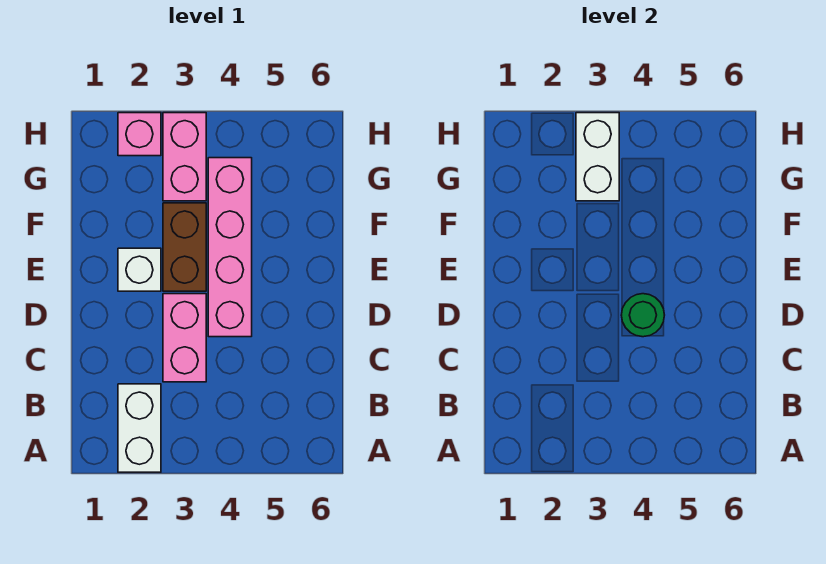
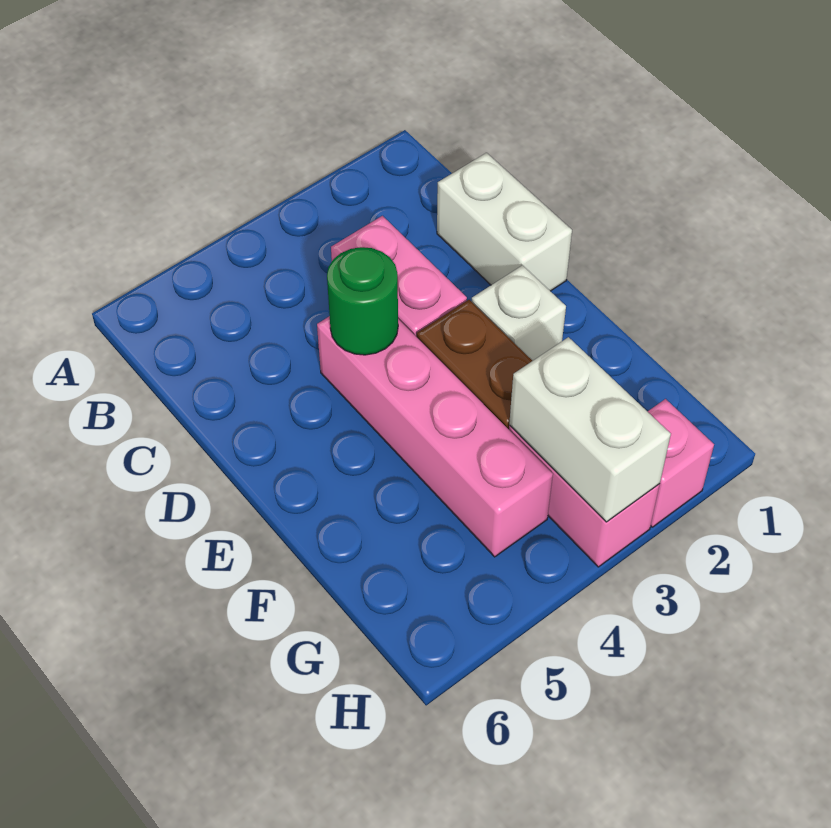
white 1x2 brick [118,384,161,472] -> white 1x2 brick moved to [437,153,572,291]

